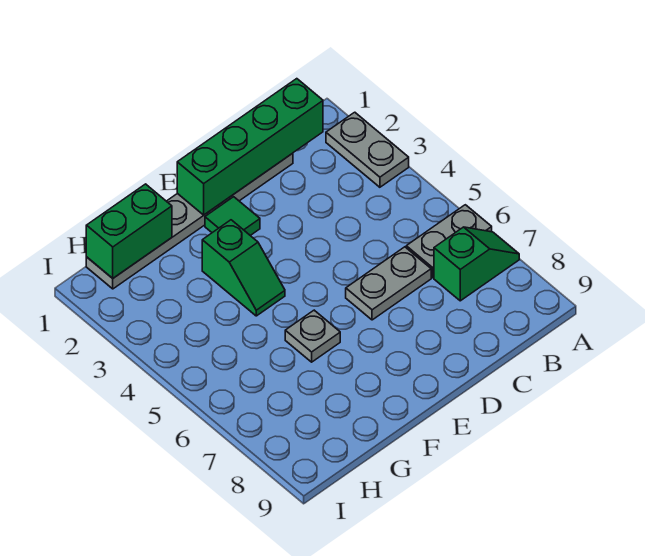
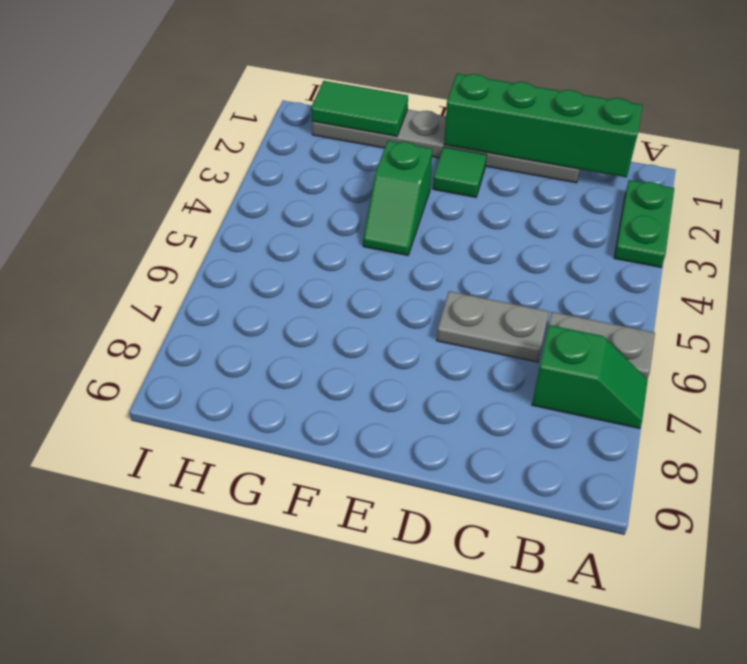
grey 1x2 plate [326,112,409,187] -> green 1x2 plate [614,180,674,267]
grey 1x1 plate [285,310,340,362] -> none
green 1x2 brick [86,184,172,278] -> green 1x2 tile [311,81,408,136]

